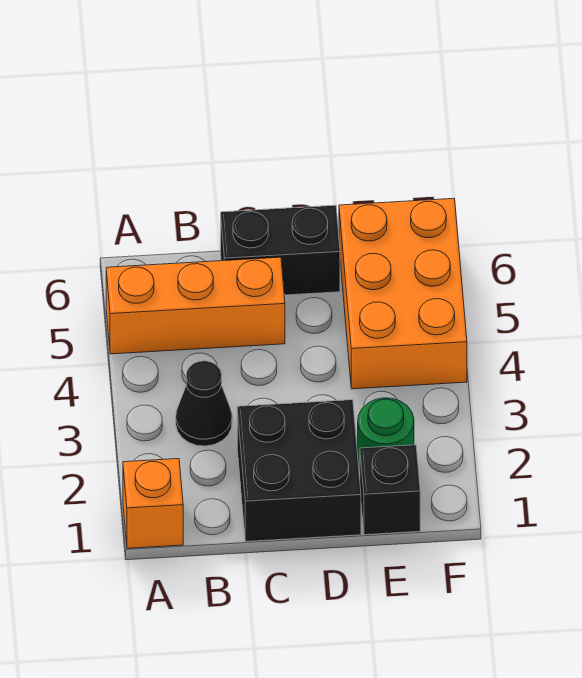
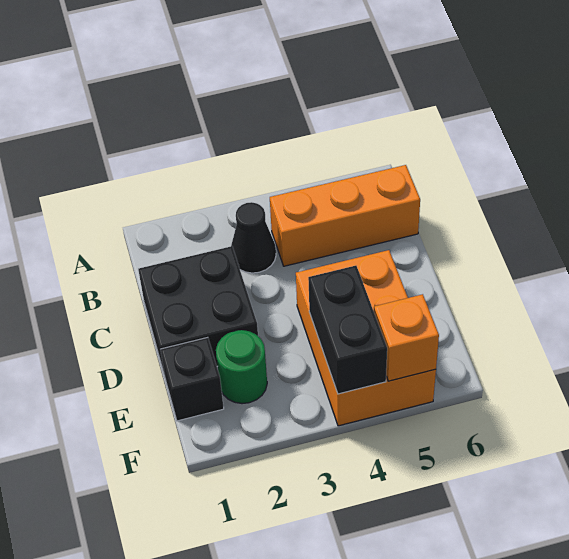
orange 1x1 brick [123,459,183,548] -> orange 1x1 brick moved to [374,294,439,381]
orange 1x3 brick [106,257,285,354] -> orange 1x3 brick turned to [270,165,420,266]
black 1x2 brick [221,205,340,295] -> black 1x2 brick moved to [308,266,387,394]
orange 2x3 brick [339,198,467,389] -> orange 2x3 brick turned to [296,250,436,426]

